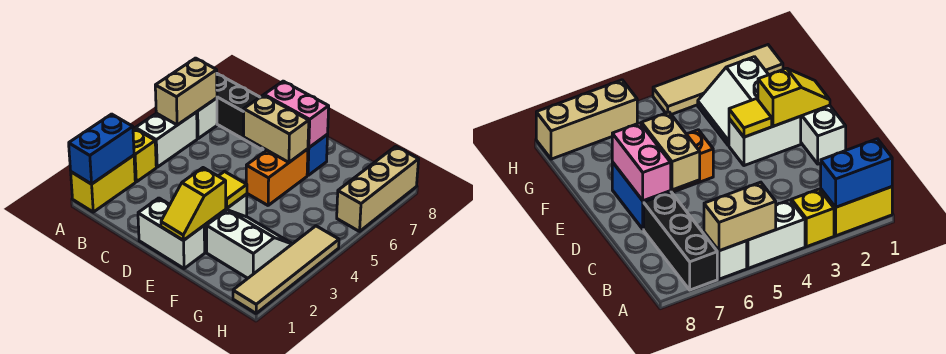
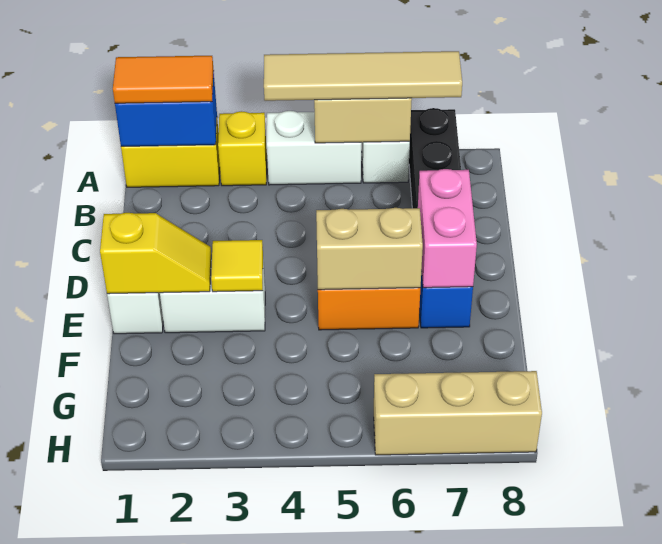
none -> orange 1x2 tile [113,56,214,103]
tan 1x2 brick [244,95,309,162] -> tan 1x2 brick turned to [316,208,423,290]
yellow 1x2 slope [161,168,226,240] -> yellow 1x2 slope turned to [100,213,211,294]
white 2x2 slope [206,210,292,278] -> none
tan 1x4 tile [233,226,339,313] -> tan 1x4 tile moved to [264,51,462,101]

